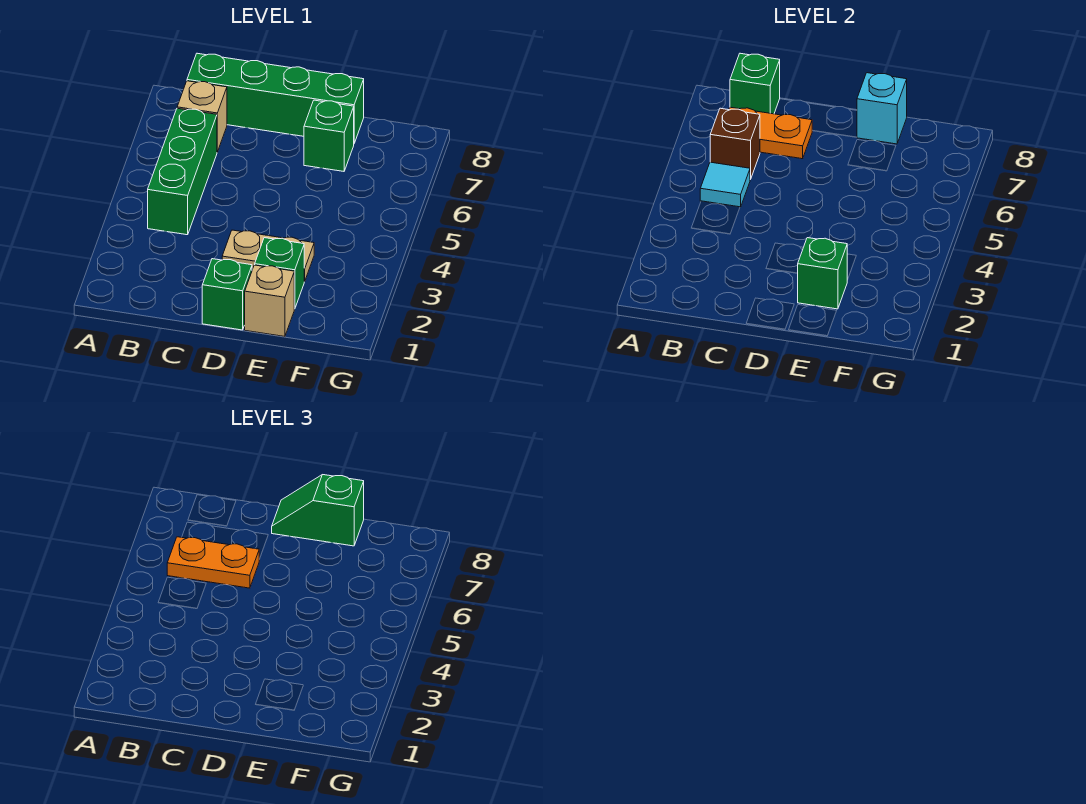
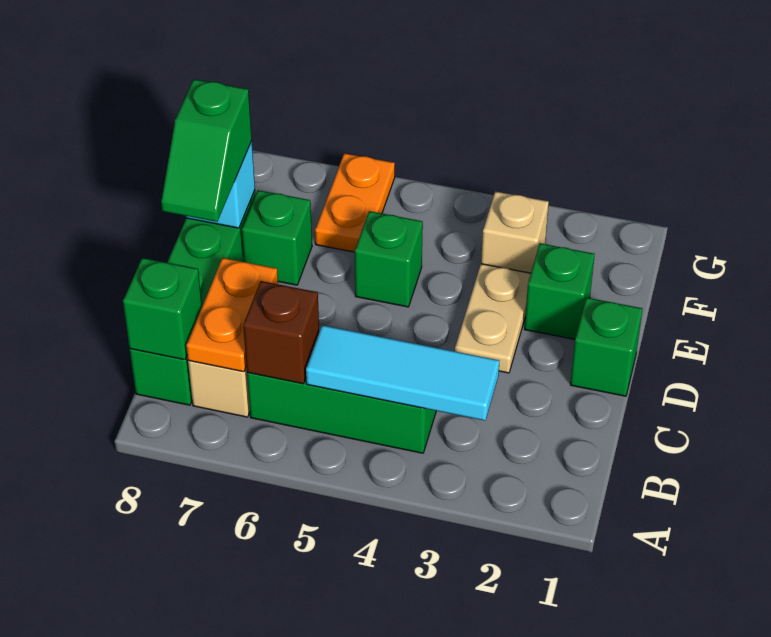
cyan 1x1 tile [700,162,750,207] -> cyan 1x3 tile [306,325,499,421]
orange 1x2 plate [167,537,259,588] -> orange 1x2 plate moved to [315,153,395,252]
tan 1x1 brick [245,265,294,337] -> tan 1x1 brick moved to [481,191,549,273]
green 1x1 brick [798,238,847,309] -> green 1x1 brick moved to [355,211,423,307]

